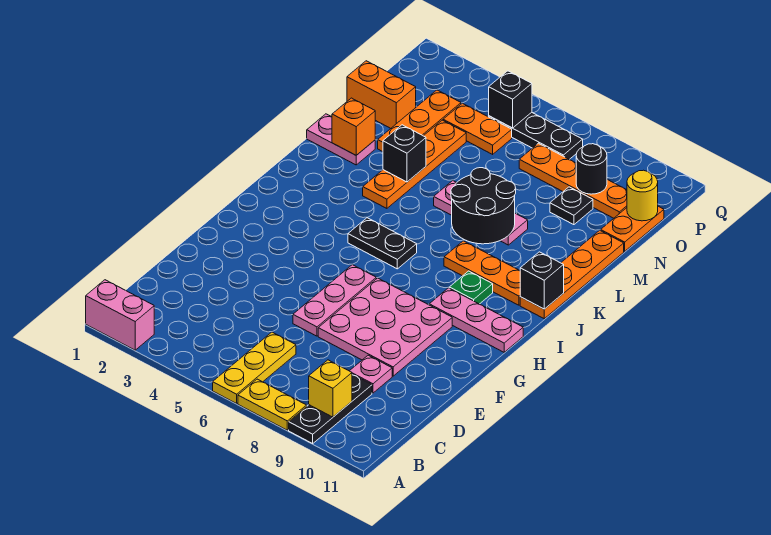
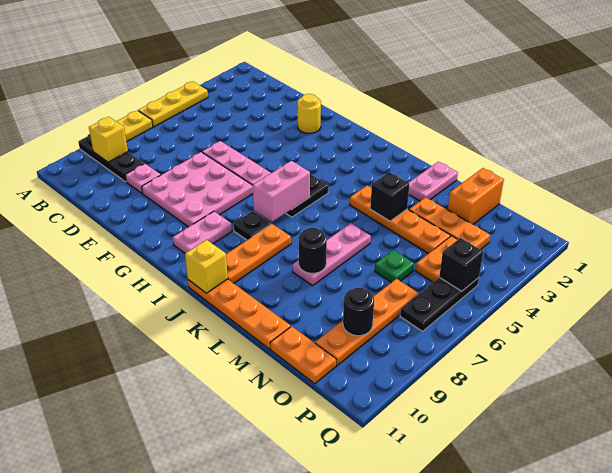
pink 1x2 brick [86,280,154,350] -> pink 1x2 brick moved to [253,161,310,222]
yellow 1x3 plate [213,332,296,403] -> yellow 1x3 plate turned to [138,81,208,127]
pink 1x3 plate [429,288,523,352] -> pink 1x2 plate [173,211,232,253]
green 1x1 plate [449,271,493,304] -> green 1x1 plate moved to [375,250,414,282]
black 1x1 brick [520,252,564,309] -> yellow 1x1 brick [185,240,228,293]
black 2x2 round brick [451,168,516,244] -> black 1x1 round brick [298,228,327,273]
orange 1x1 brick [332,98,375,155] -> none
black 1x1 plate [550,187,593,225] -> black 1x1 plate moved to [234,211,271,240]
yellow 1x1 round brick [627,170,658,221] -> yellow 1x1 round brick moved to [297,94,321,133]

